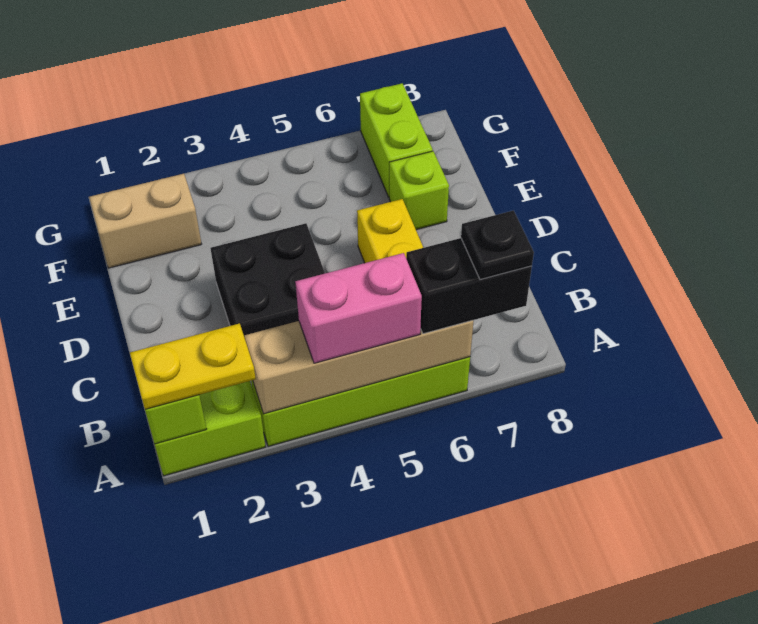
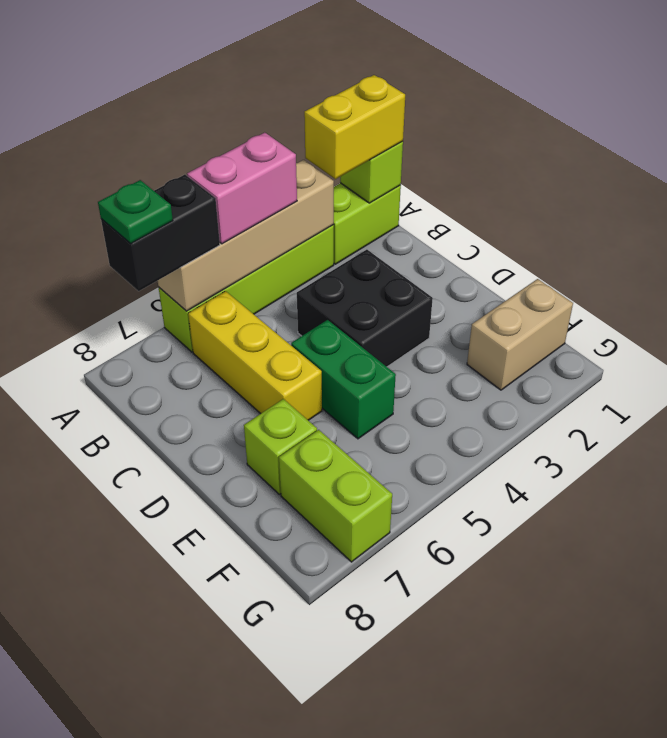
yellow 1x2 plate [130,323,256,409] -> yellow 1x2 brick [304,75,405,179]
black 1x1 plate [461,211,534,280] -> green 1x1 plate [98,180,173,244]
none -> green 1x2 brick [291,320,396,439]

